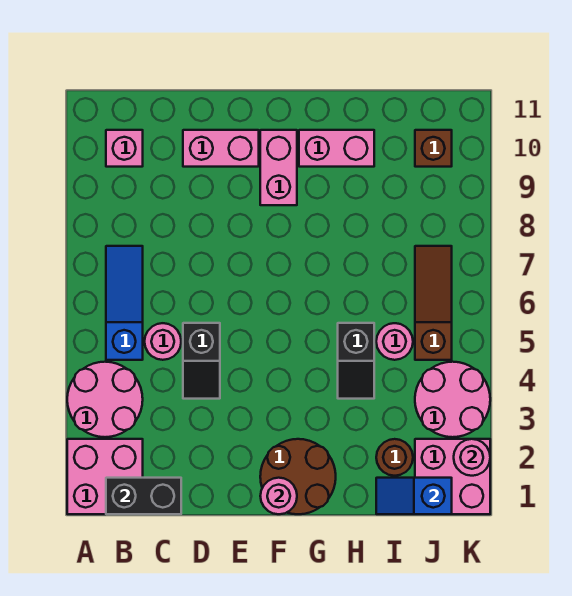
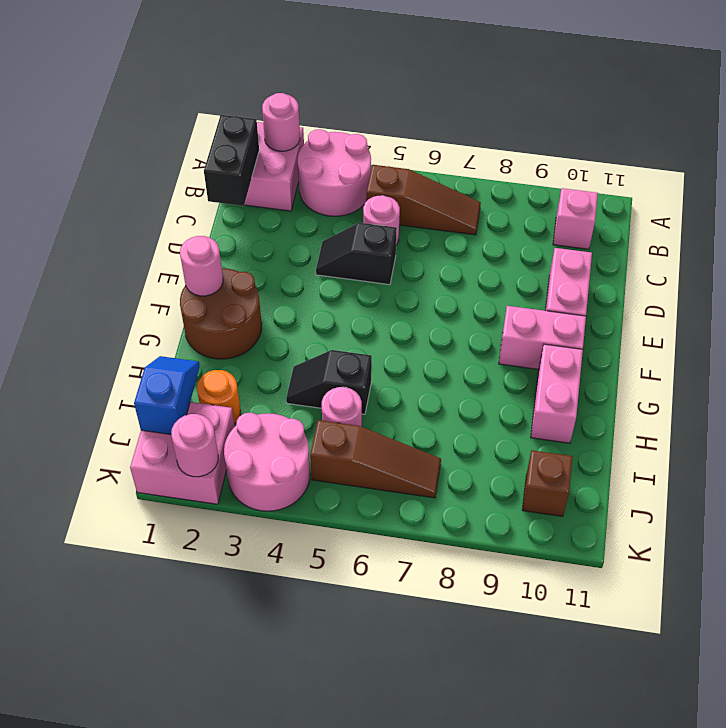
none -> pink 1x1 round brick [262,93,300,151]
blue 1x3 slope [106,246,143,360] -> brown 1x3 slope [366,165,481,235]
brown 1x1 round brick [376,439,413,476] -> orange 1x1 round brick [197,370,241,424]

